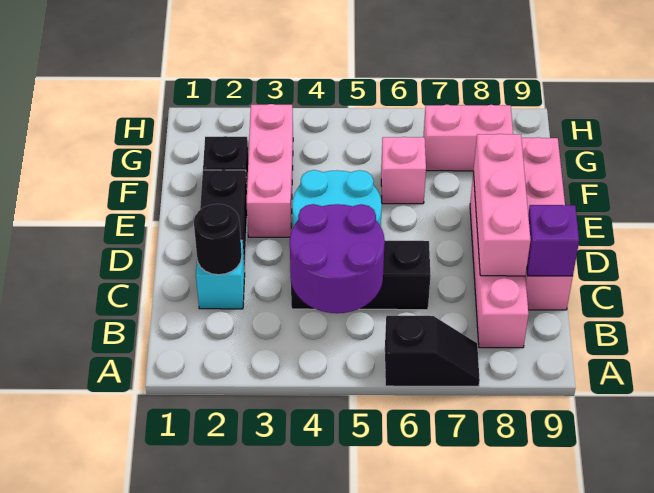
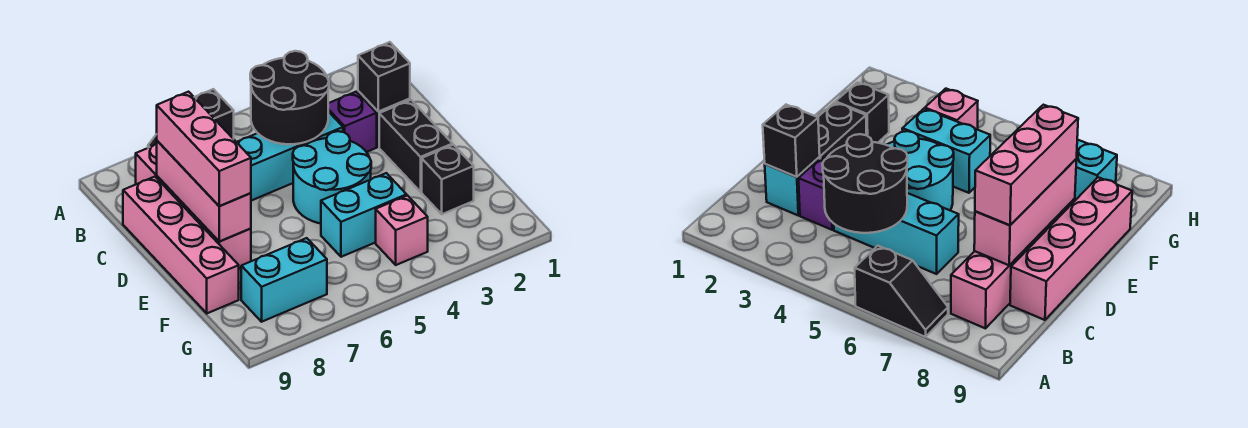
purple 2x2 round brick [290,204,385,313] -> black 2x2 round brick [250,51,329,144]
black 1x1 round brick [194,204,242,275] -> black 1x1 brick [358,42,410,112]
black 1x3 brick [291,241,431,310] -> cyan 1x3 brick [237,112,343,201]
purple 1x1 brick [527,205,579,276] -> purple 1x1 brick moved to [328,92,377,152]
pink 1x3 brick [246,104,293,237] -> pink 1x3 brick moved to [157,92,251,206]
none -> cyan 1x2 brick [321,173,407,257]
pink 1x1 brick [381,137,426,204] -> pink 1x1 brick moved to [376,196,428,265]
pink 1x2 brick [423,105,513,171] -> cyan 1x2 brick [241,238,327,322]

